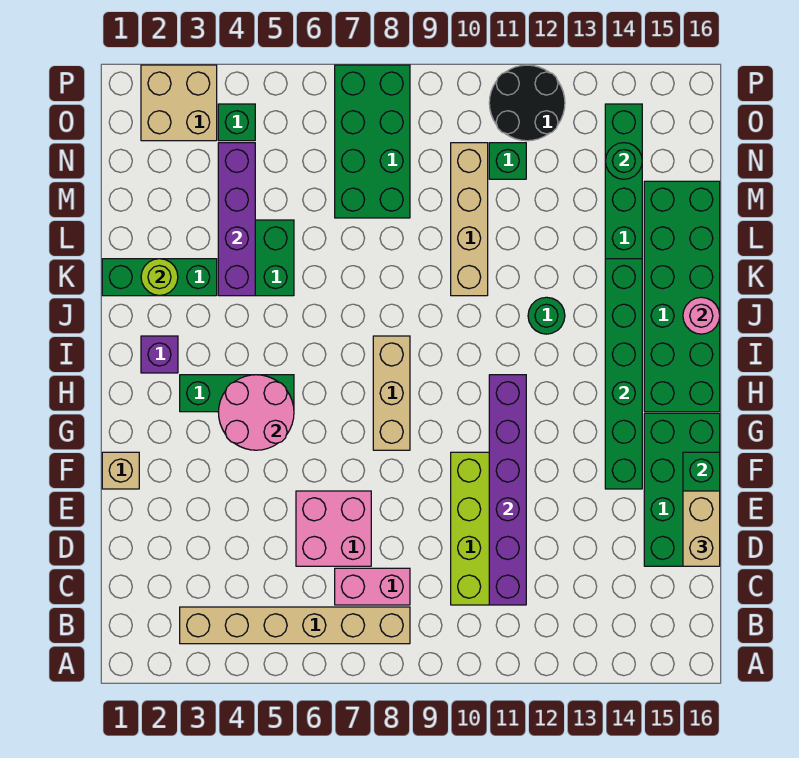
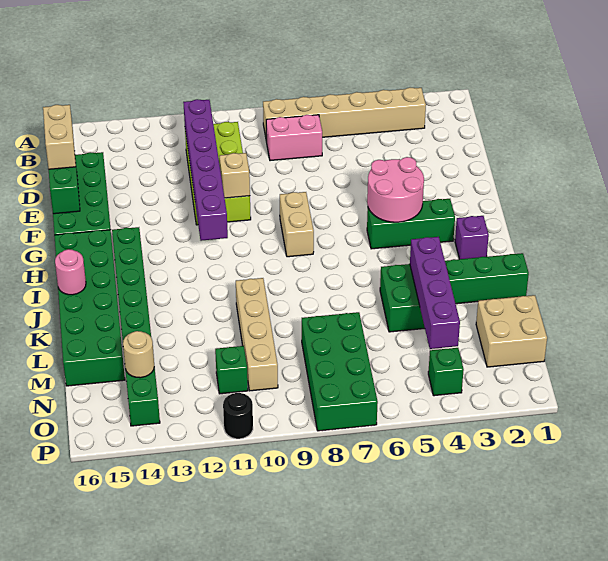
pink 2x2 brick [296,491,371,566] -> none
tan 1x1 brick [102,452,139,489] -> tan 1x1 brick moved to [220,153,250,198]
green 1x6 brick [605,259,642,489] -> none
tan 1x3 brick [373,336,410,450] -> tan 1x2 brick [280,192,314,257]
green 1x1 round brick [528,297,565,334] -> none
lime 1x1 round brick [141,259,178,296] -> none
green 1x1 round brick [605,143,642,179] -> tan 1x1 round brick [123,331,154,378]
tan 2x2 brick [141,65,217,141] -> tan 2x2 brick moved to [476,295,547,367]
black 2x2 round brick [489,65,565,141] -> black 1x1 round brick [223,393,253,439]

